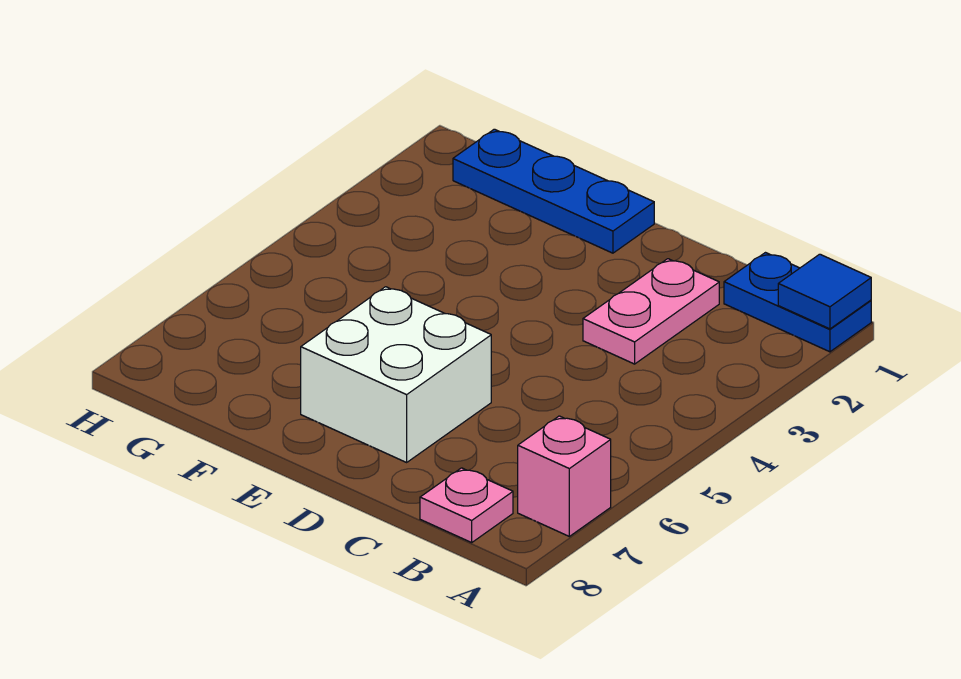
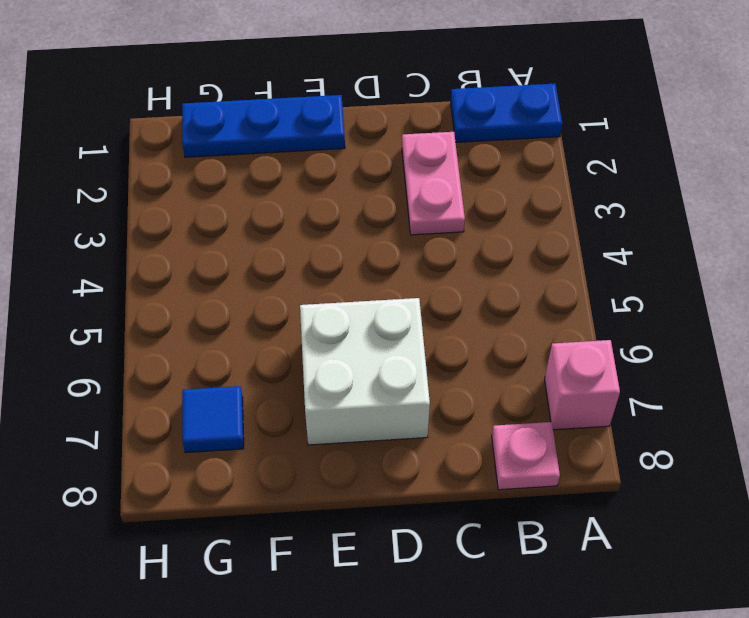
blue 1x1 tile [778,254,871,329] -> blue 1x1 tile moved to [182,386,244,453]

